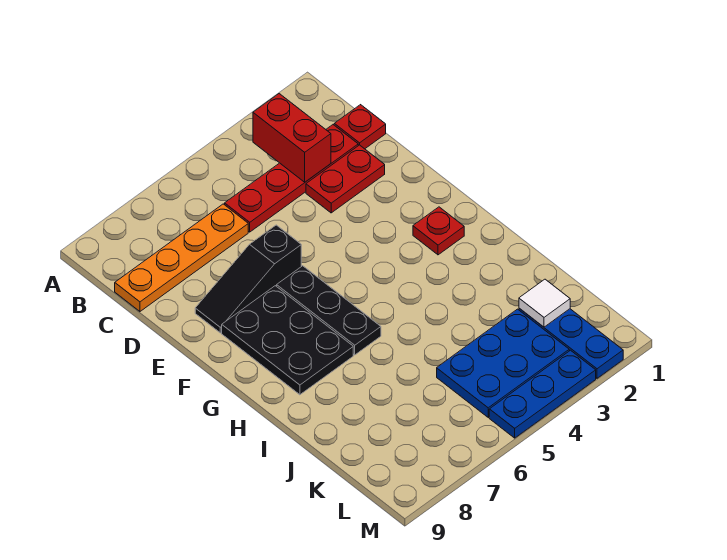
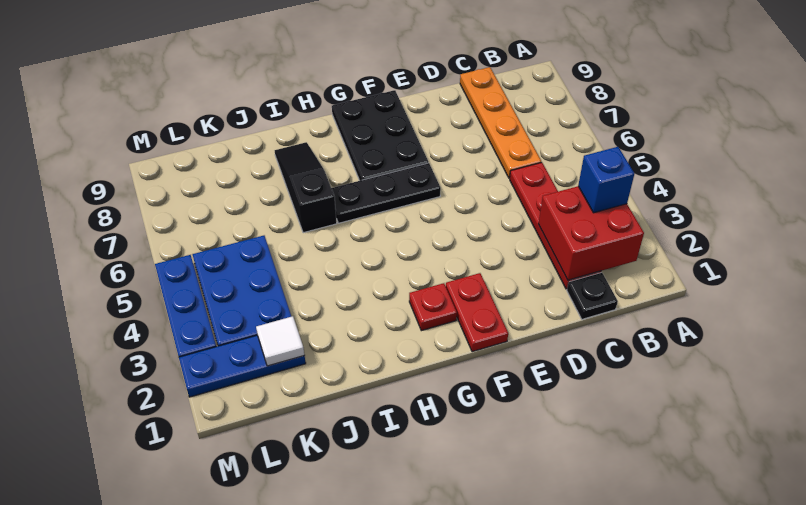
red 1x2 brick [253,94,331,182] -> red 2x2 brick [539,186,644,280]
none -> blue 1x1 brick [578,147,634,213]
red 1x1 plate [334,105,386,149] -> black 1x1 plate [567,273,618,319]
red 1x2 plate [306,145,385,213] -> red 1x2 plate moved to [446,273,508,352]
black 1x3 slope [195,225,301,333] -> black 1x3 slope moved to [275,142,337,233]
black 2x3 plate [222,286,353,395] -> black 2x3 plate turned to [332,90,428,181]

